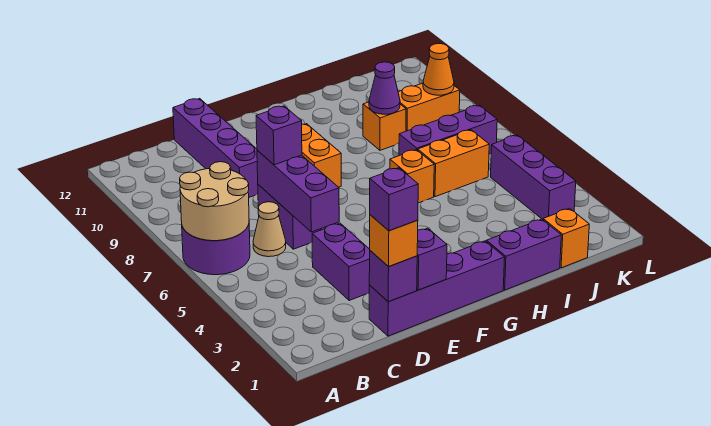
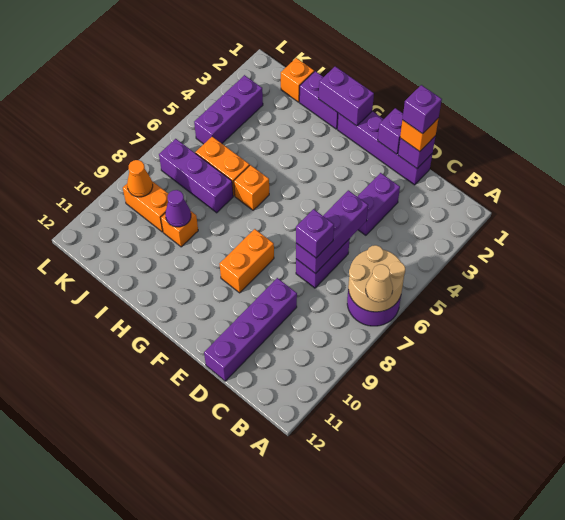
tan 1x1 cone [253,202,286,257] -> tan 1x1 cone moved to [366,264,393,302]
none -> purple 1x2 brick [319,66,374,126]

